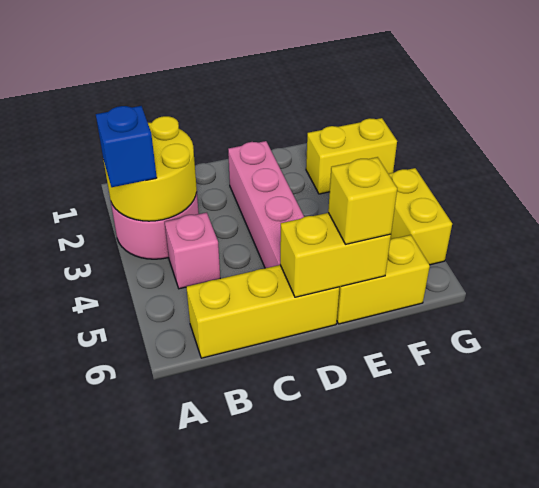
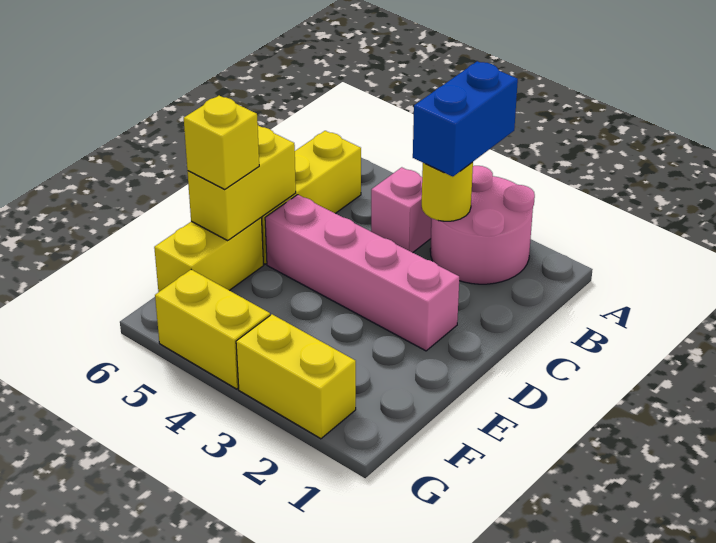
yellow 2x2 round brick [104,116,197,221] -> yellow 1x1 round brick [422,162,473,221]
blue 1x1 brick [96,106,157,187] -> blue 1x2 brick [413,61,518,177]
yellow 1x2 brick [306,118,397,194] -> yellow 1x2 brick turned to [236,314,356,439]

